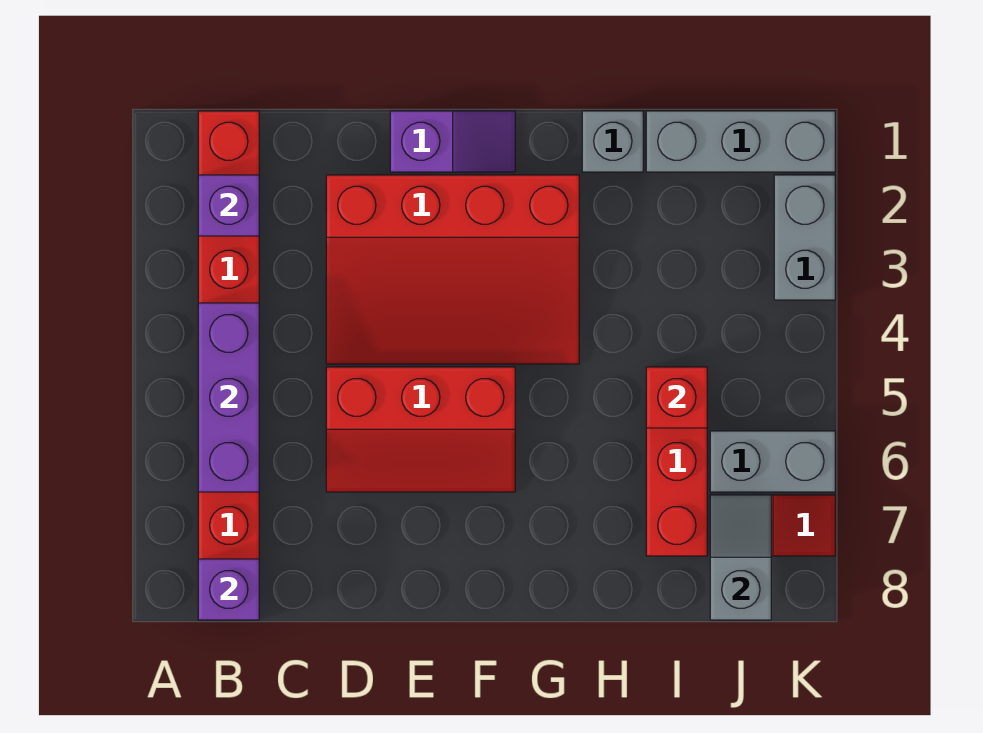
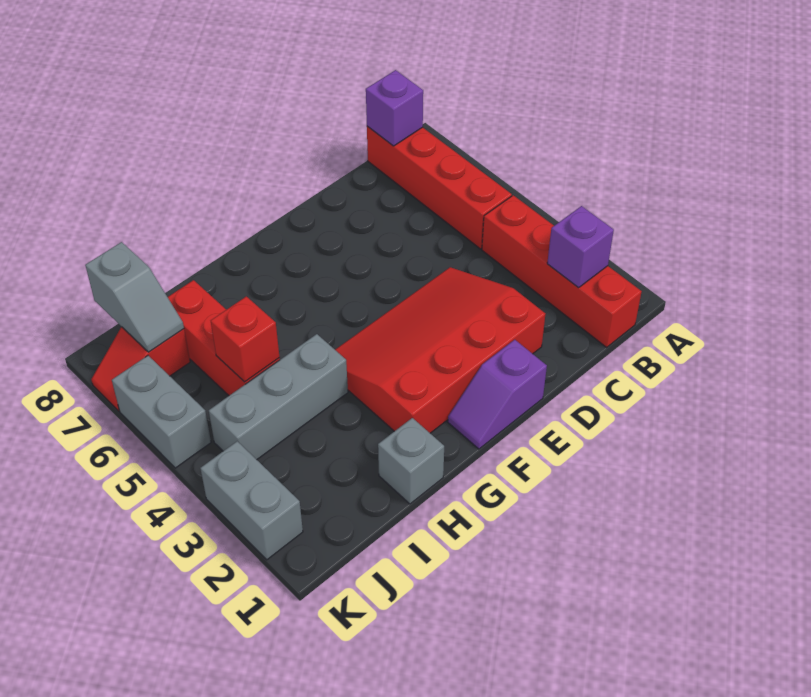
purple 1x3 brick [198,303,259,492] -> none
red 2x3 slope [326,367,515,492] -> none
grey 1x3 brick [646,111,835,172] -> grey 1x3 brick moved to [209,334,348,460]
grey 1x2 brick [710,431,835,492] -> grey 1x2 brick turned to [112,356,211,468]

